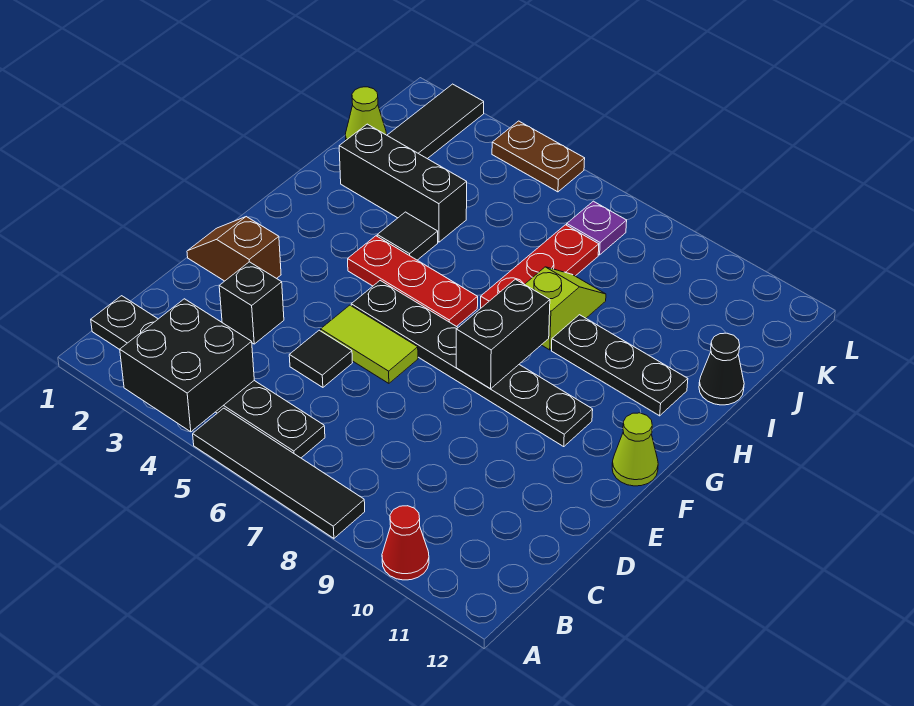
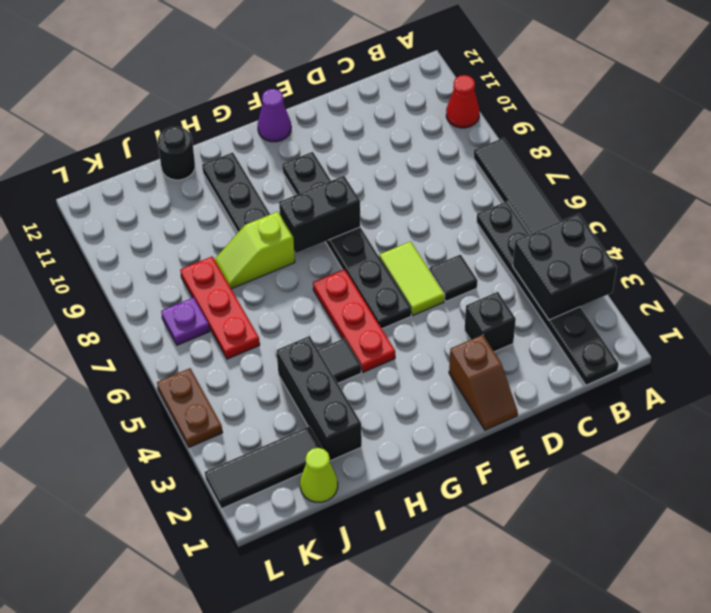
lime 1x1 cone [612,413,658,486] -> purple 1x1 cone [258,89,291,142]
red 1x3 plate [481,225,599,308] -> red 1x3 plate turned to [180,257,260,359]
black 1x1 cone [699,333,744,405] -> black 1x1 round brick [158,127,195,180]

